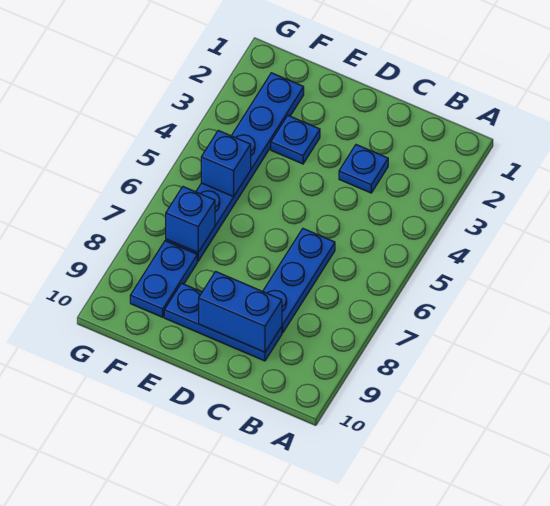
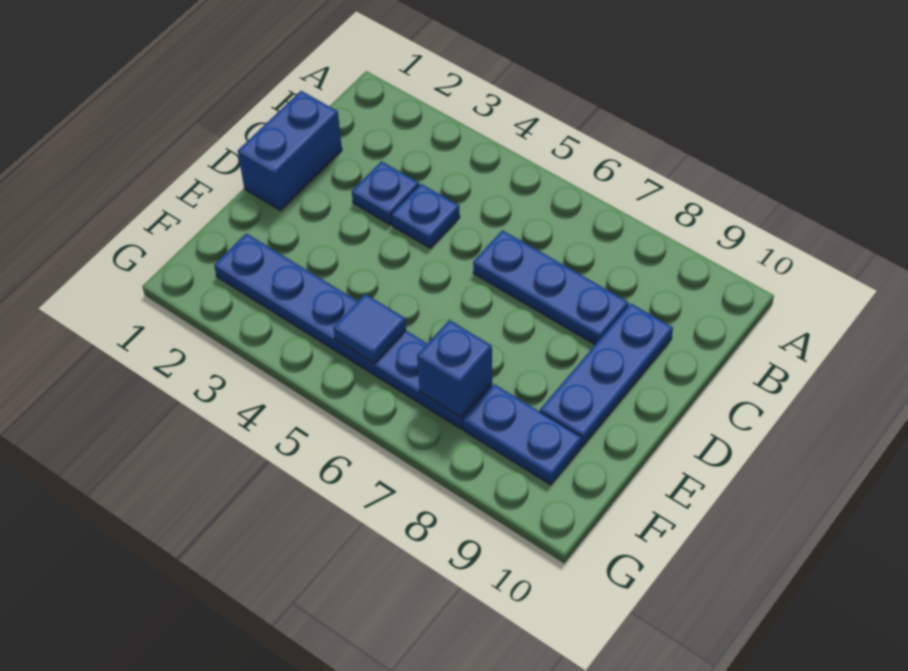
blue 1x2 brick [199,271,282,352] -> blue 1x2 brick moved to [238,91,342,210]
blue 1x1 plate [271,116,320,164] -> blue 1x1 plate moved to [391,184,460,248]
blue 1x1 brick [201,130,251,197] -> blue 1x1 tile [333,294,406,364]

